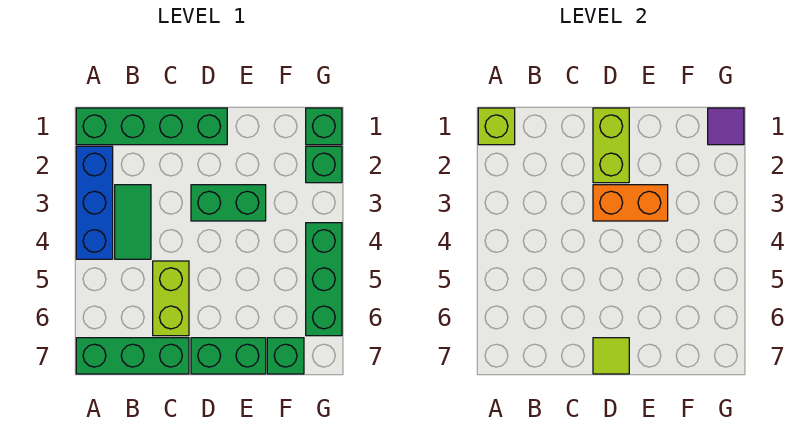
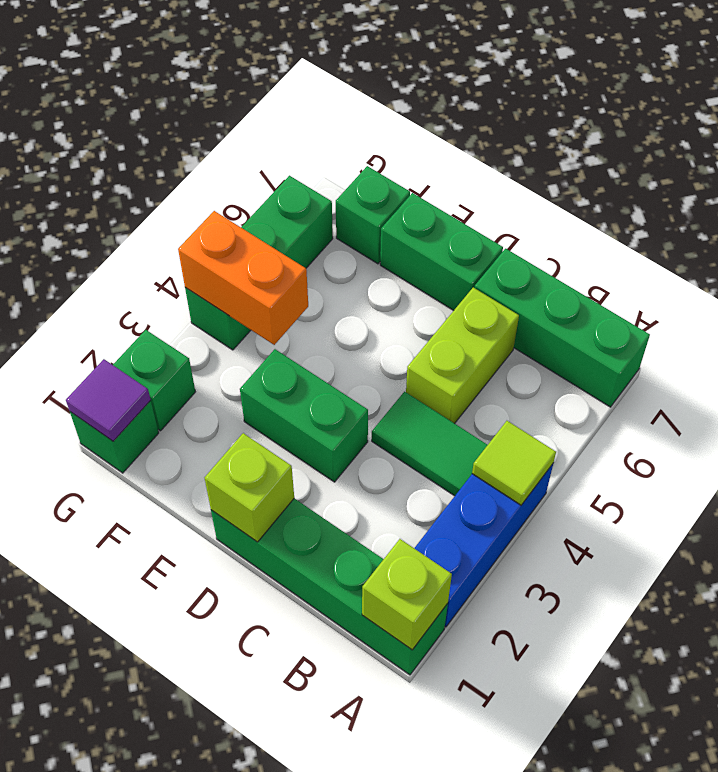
green 1x2 tile [115,185,151,259] -> green 1x2 tile turned to [372,392,487,496]
lime 1x2 brick [593,108,629,183] -> lime 1x1 brick [204,433,294,542]
orange 1x2 brick [593,185,668,221] -> orange 1x2 brick moved to [178,211,308,345]
lime 1x1 tile [593,338,629,374] -> lime 1x1 tile moved to [472,421,556,505]

